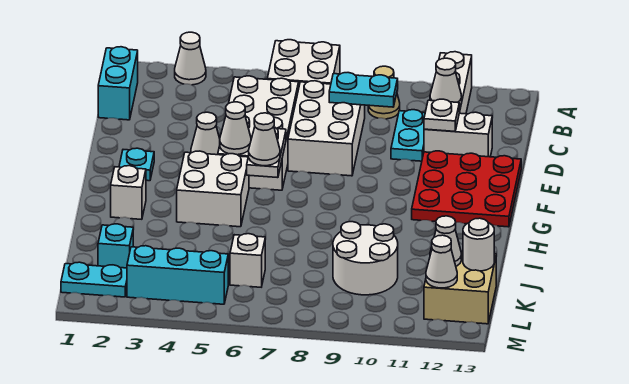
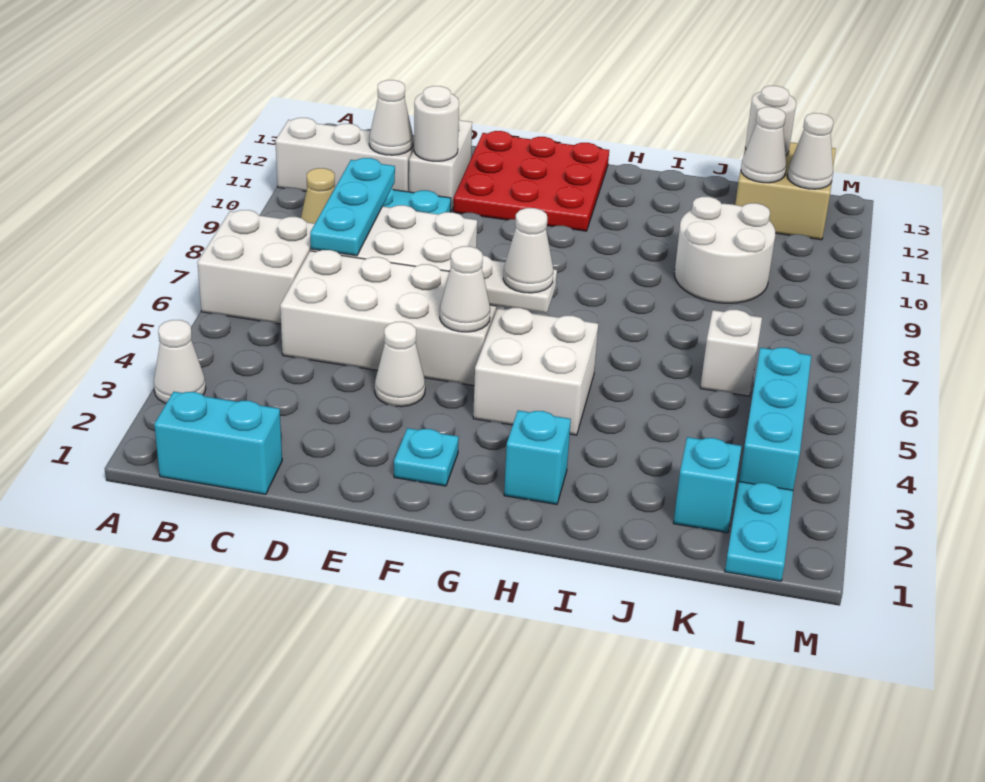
cyan 1x2 plate [329,73,398,107] -> cyan 1x3 plate [310,158,395,256]
white 1x1 plate [424,99,459,131] -> white 1x1 round brick [414,86,459,161]
white 1x1 brick [111,166,146,219] -> cyan 1x1 brick [504,410,571,504]

